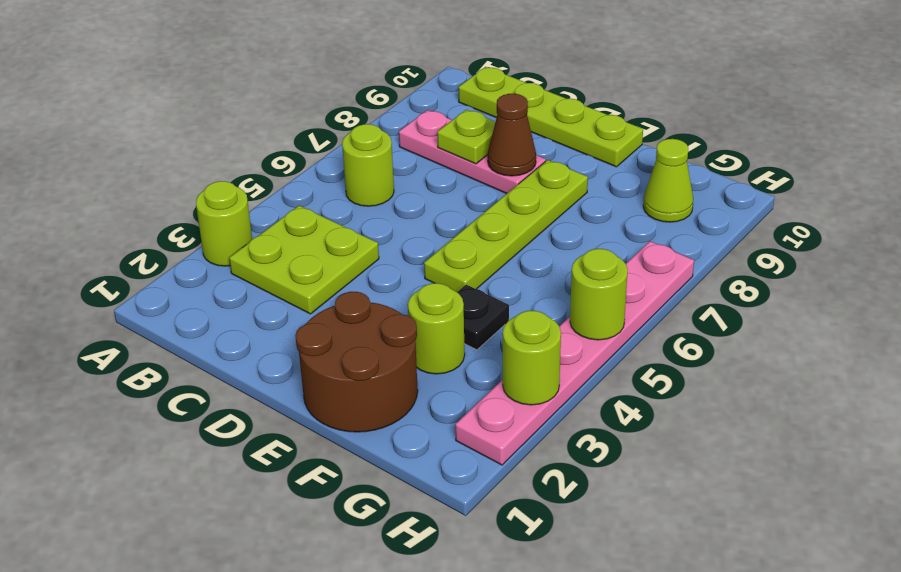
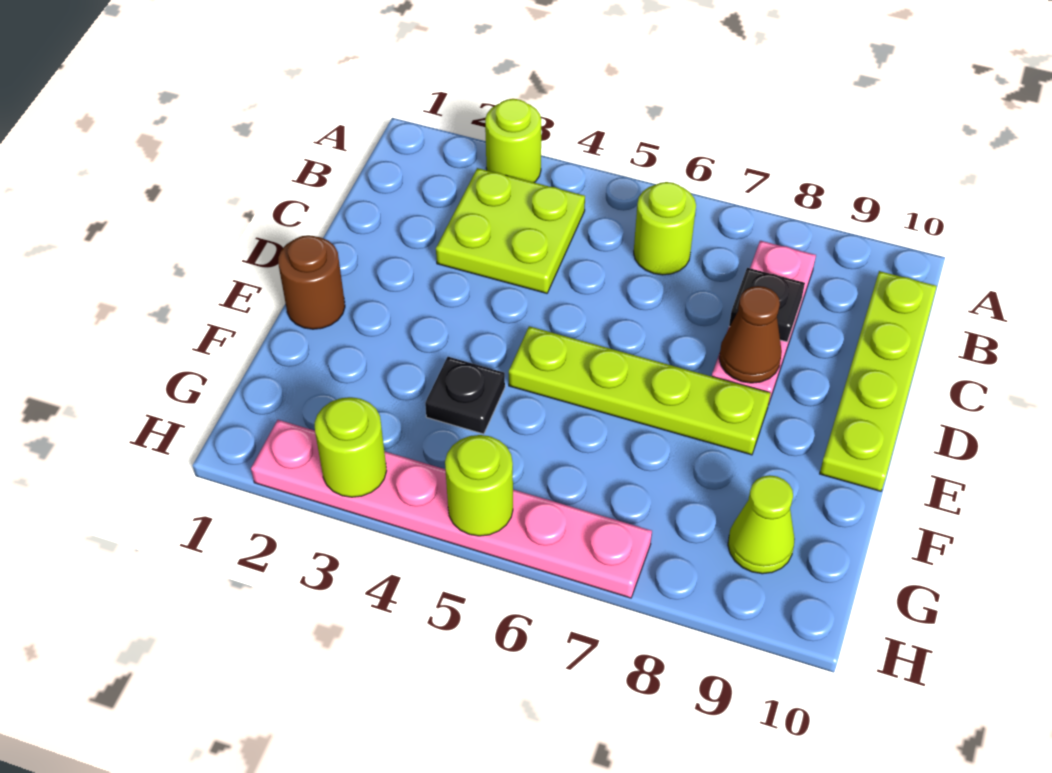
lime 1x1 plate [437,110,495,164] -> black 1x1 plate [729,268,805,342]
brown 2x2 round brick [295,292,418,432] -> brown 1x1 round brick [278,235,345,329]
lime 1x1 round brick [408,283,465,374] -> none

